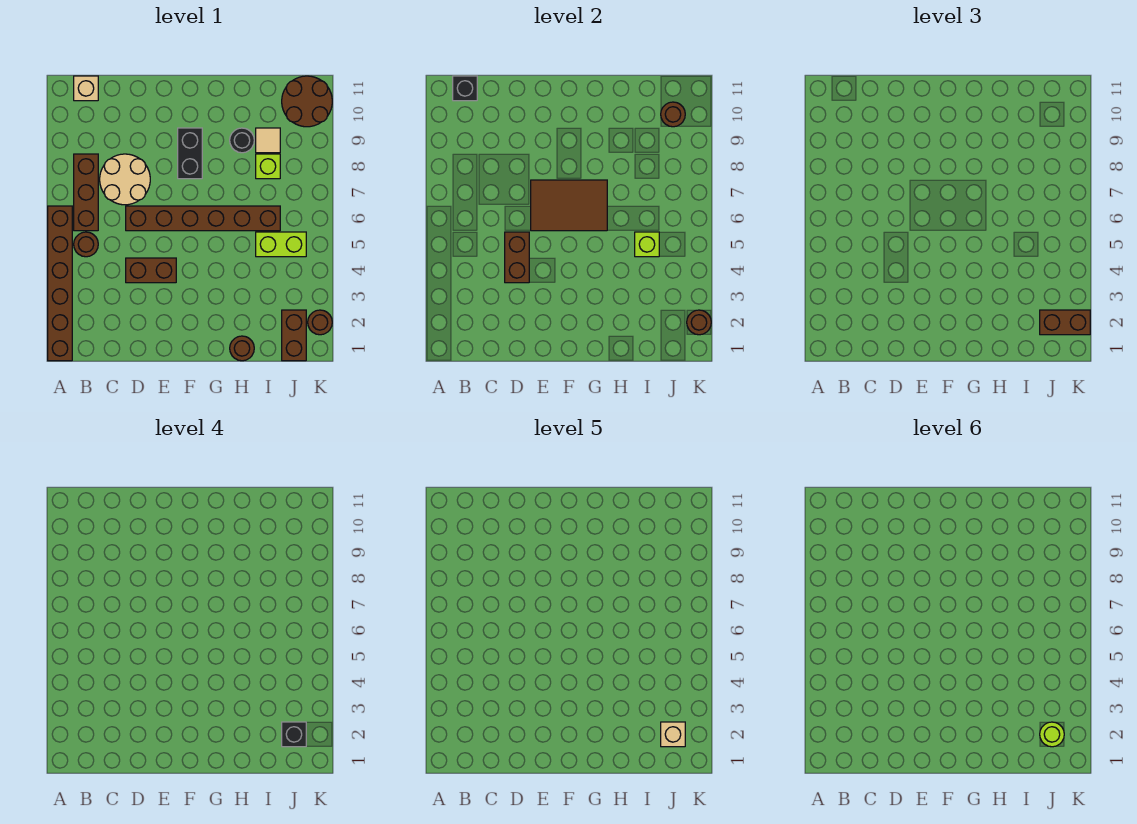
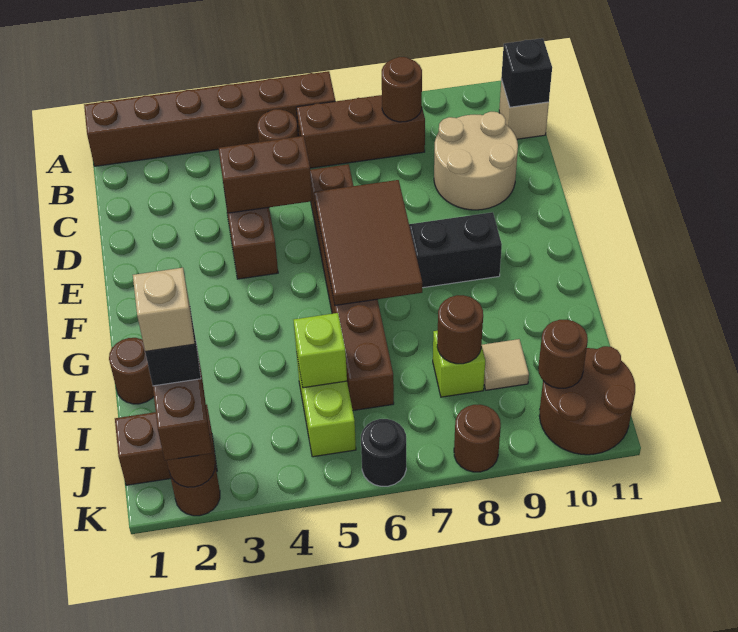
none -> brown 1x1 round brick [382,57,422,122]
tan 2x2 round brick [100,154,150,205] -> tan 2x2 round brick moved to [434,112,518,210]
black 1x1 round brick [230,128,254,153] -> black 1x1 round brick moved to [361,419,406,486]
none -> brown 1x1 round brick [437,295,483,364]
lime 1x1 round brick [1040,722,1064,747] -> none
none -> brown 1x1 round brick [454,405,501,472]

